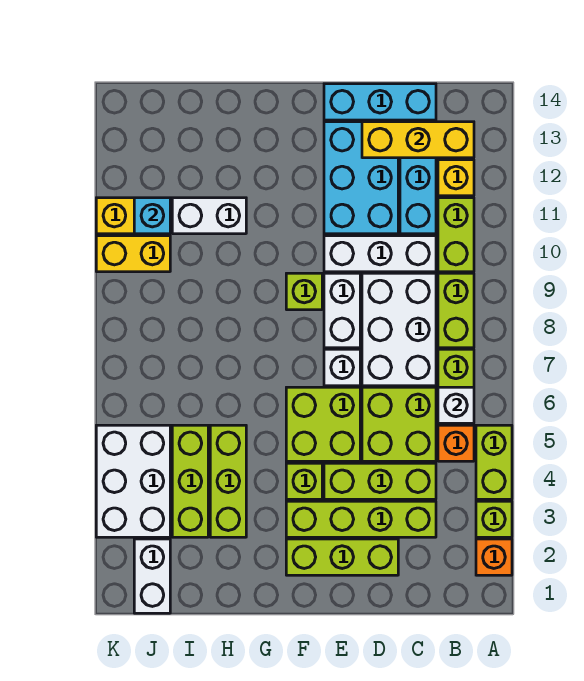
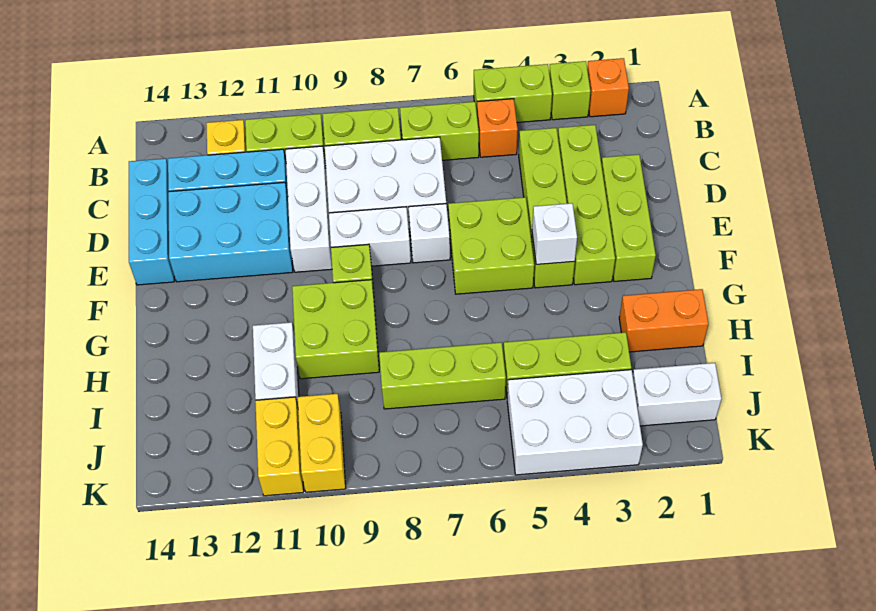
white 1x1 brick [438,387,474,423] -> white 1x1 brick moved to [532,203,577,264]
yellow 1x3 brick [362,122,474,158] -> none
lime 2x2 brick [362,387,436,461] -> lime 2x2 brick moved to [292,280,379,379]
none -> orange 1x2 brick [619,289,709,352]
lime 1x3 brick [210,425,246,537] -> lime 1x3 brick moved to [379,342,506,409]
cyan 1x1 brick [134,198,170,234] -> none

